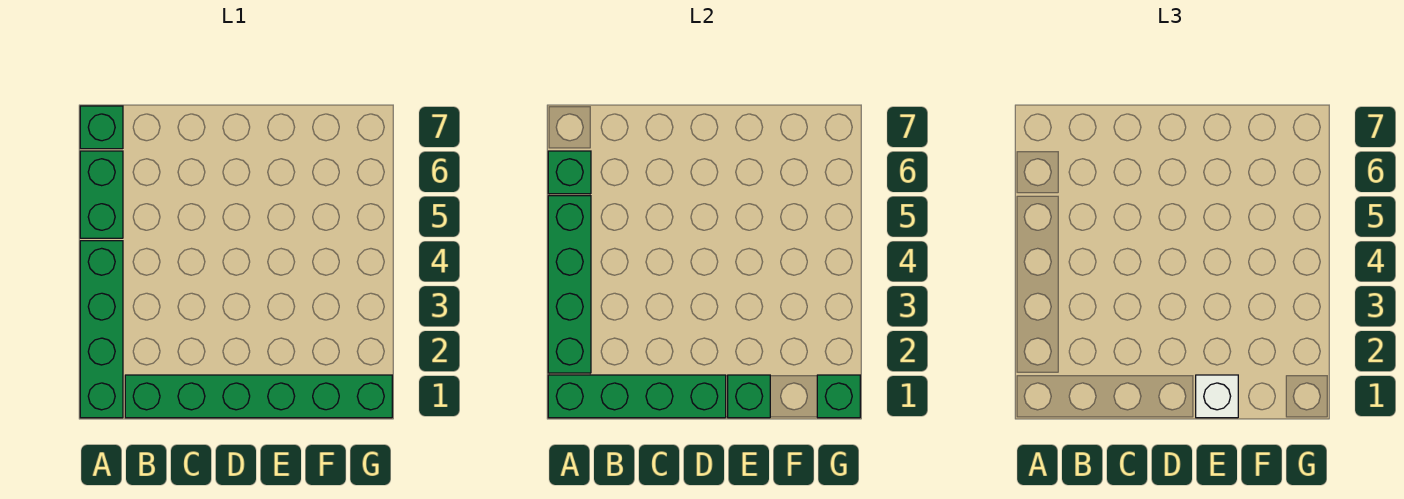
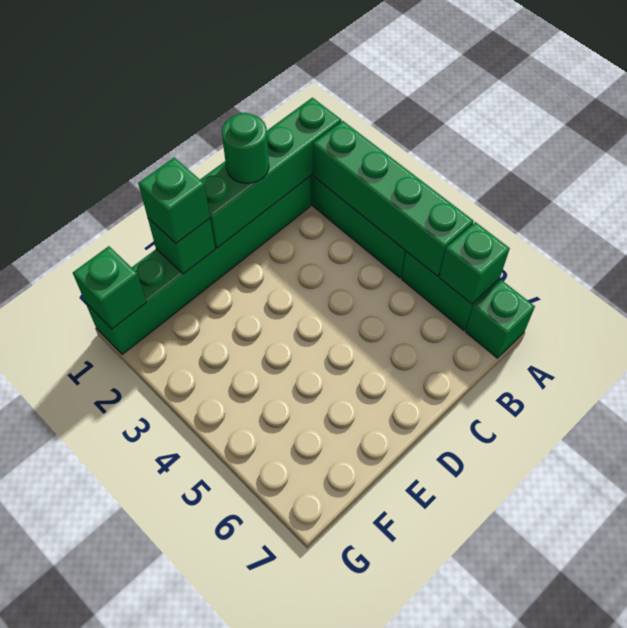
none -> green 1x1 round brick [222,113,269,183]
white 1x1 brick [1196,375,1238,418] -> green 1x1 brick [138,158,210,243]

